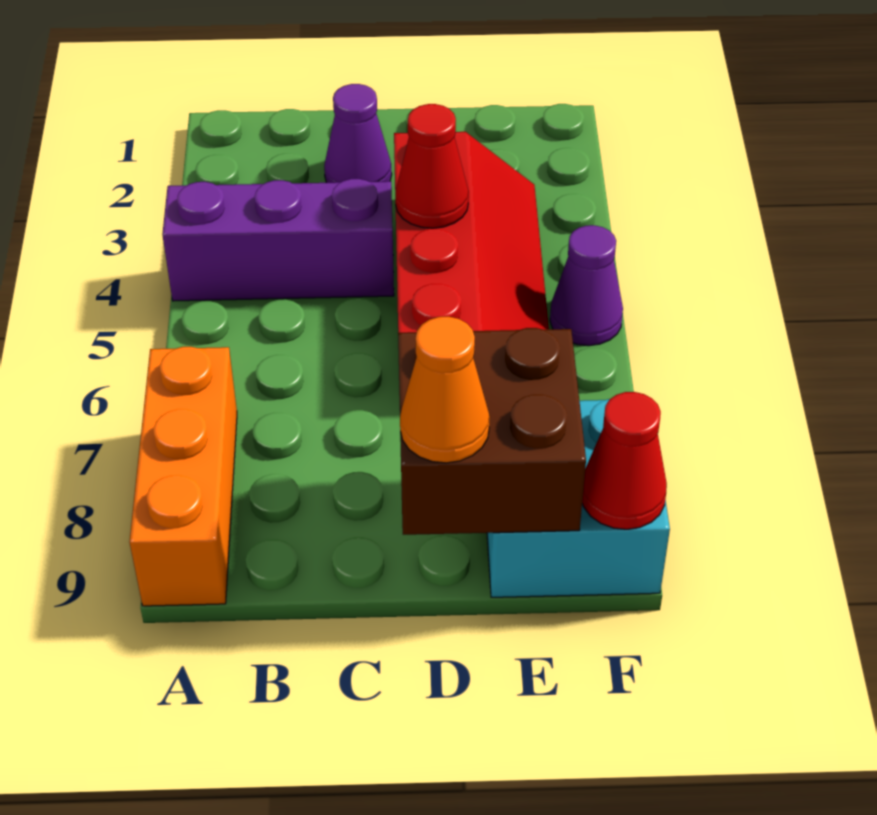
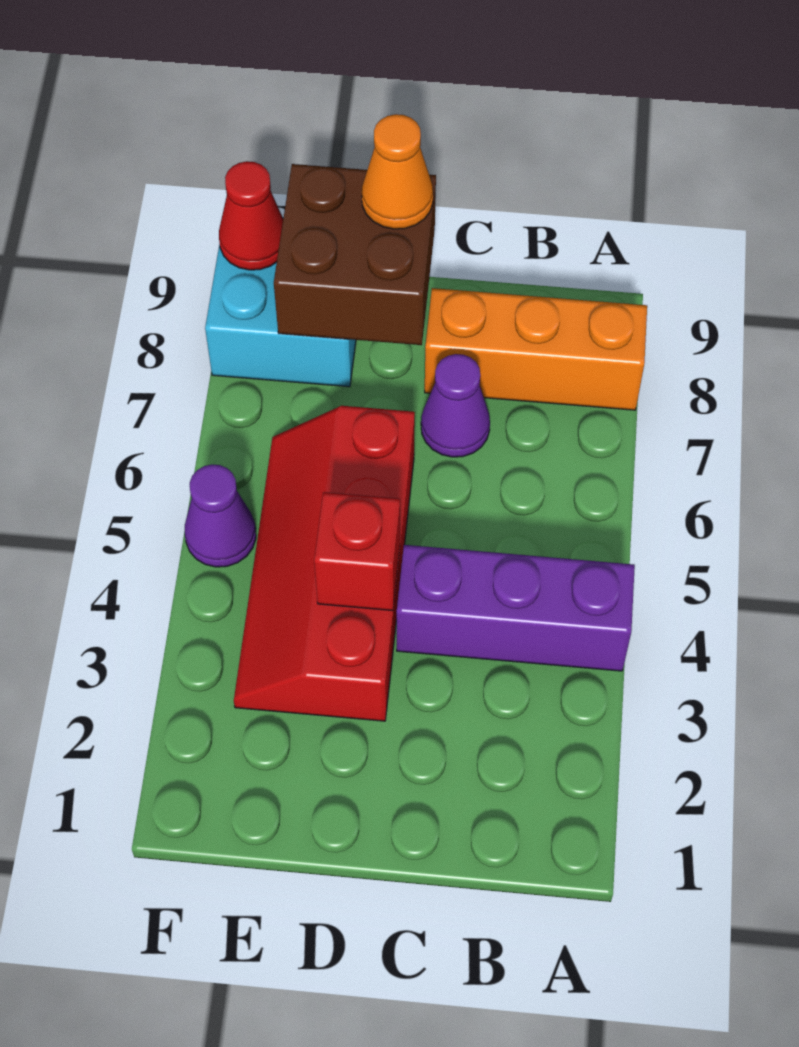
orange 1x3 brick [129,347,237,606] -> orange 1x3 brick turned to [425,288,647,410]
purple 1x1 cone [324,84,392,183] -> purple 1x1 cone moved to [421,354,490,457]
red 1x1 cone [395,104,469,228] -> red 1x1 brick [314,492,400,611]

